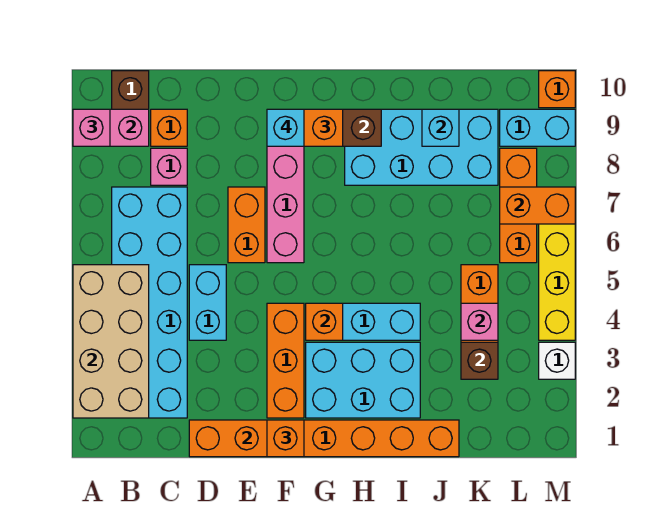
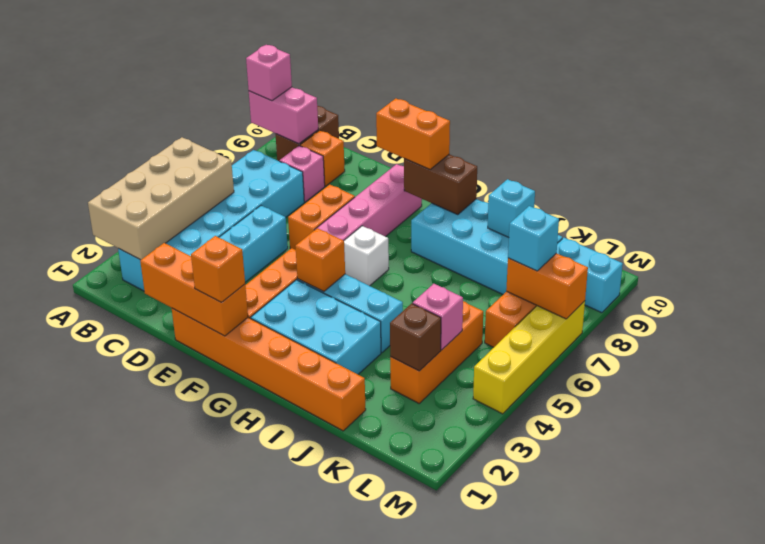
cyan 1x1 brick [267,109,304,146] -> cyan 1x1 brick moved to [508,206,559,271]
white 1x1 brick [539,342,575,379] -> white 1x1 brick moved to [344,226,389,286]
orange 1x1 brick [539,71,575,108] -> none

